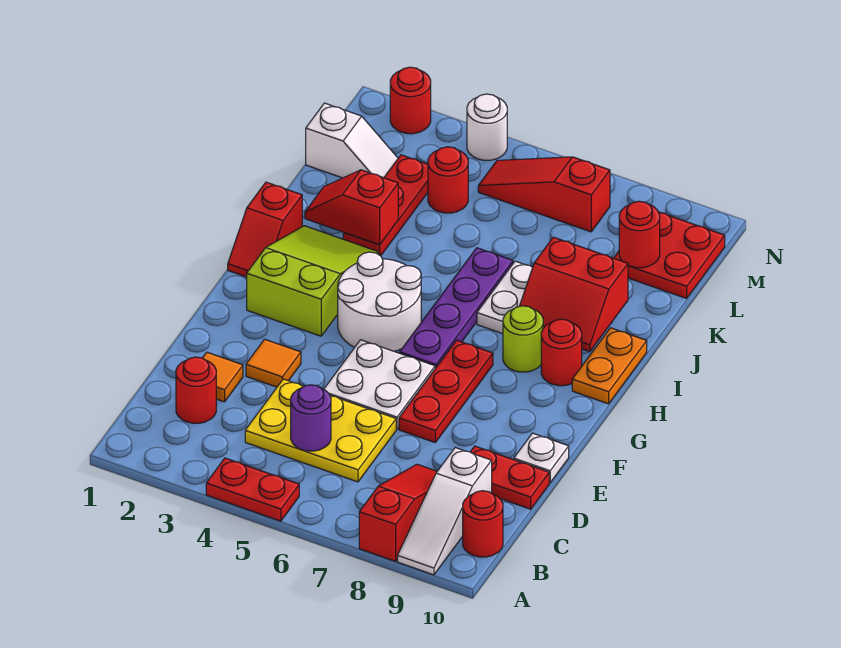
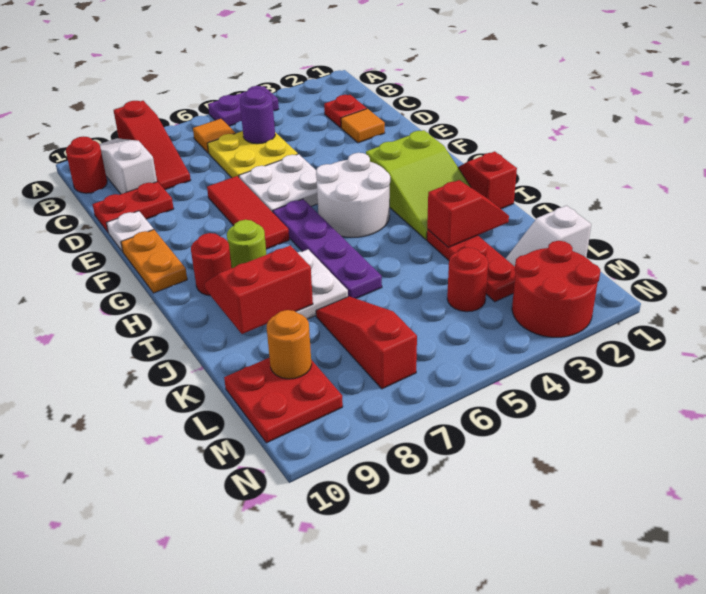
red 1x2 plate [206,458,299,521] -> purple 1x2 plate [208,86,279,126]
red 1x1 round brick [176,357,216,423] -> red 1x1 plate [324,95,367,128]
yellow 2x3 plate [245,379,396,482] -> yellow 2x2 plate [208,131,298,178]
orange 1x1 tile [246,339,301,387] -> orange 1x1 tile moved to [193,119,236,153]
red 1x3 plate [399,340,493,442] -> red 1x3 tile [207,176,289,249]
orange 1x2 plate [572,328,647,404] -> orange 1x2 plate moved to [121,230,187,293]
red 1x1 round brick [619,201,660,268] -> orange 1x1 round brick [267,310,312,379]
red 1x3 slope [478,157,610,232] -> red 1x3 slope turned to [316,296,417,389]
red 1x1 round brick [390,67,431,134] -> red 2x2 round brick [512,241,600,337]
white 1x1 round brick [467,94,507,160] -> none

